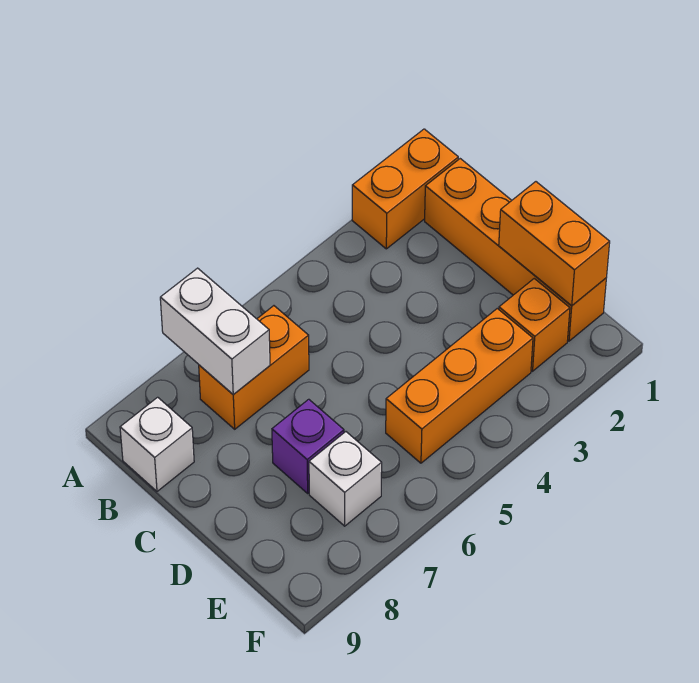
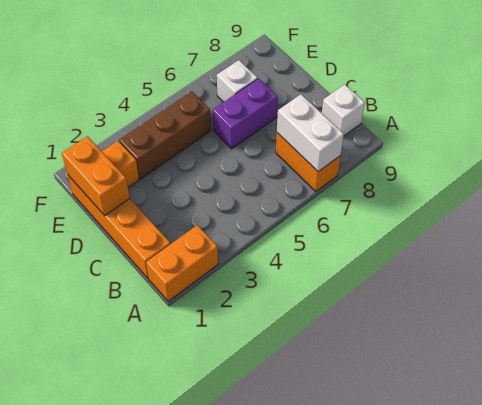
orange 1x2 brick [199,306,309,429] -> orange 1x2 brick turned to [276,133,341,192]
purple 1x1 brick [272,399,344,493] -> purple 1x2 brick [213,79,278,149]
orange 1x3 brick [386,309,533,463] -> brown 1x3 brick [119,92,211,179]

